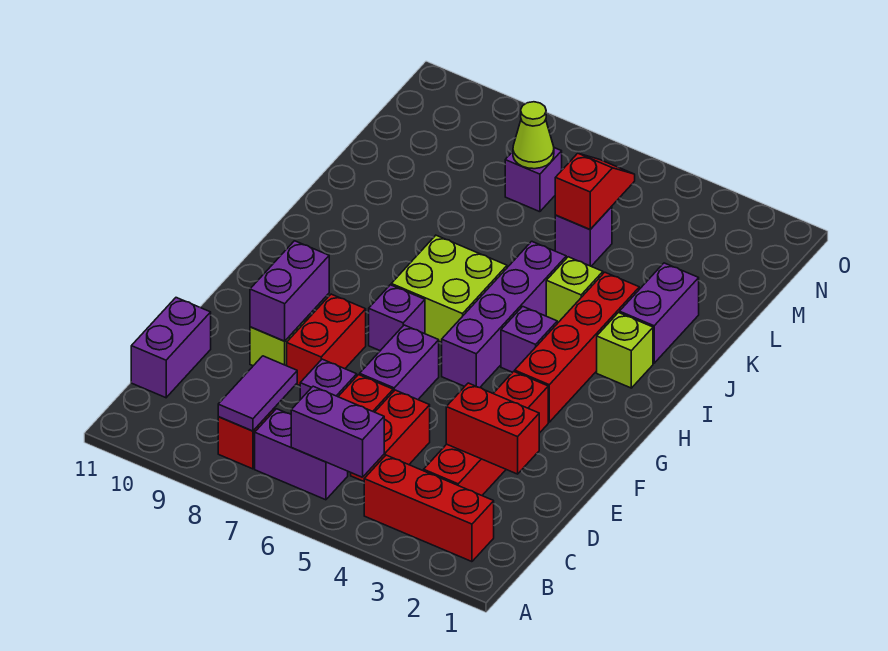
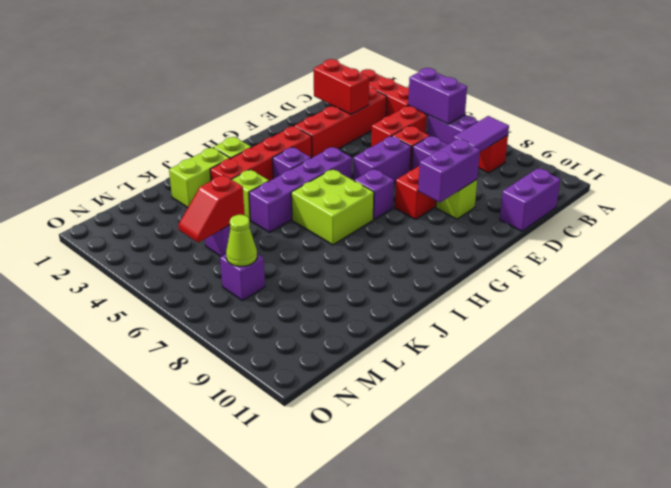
purple 1x2 brick [619,263,699,363] -> lime 1x2 brick [169,148,230,207]

